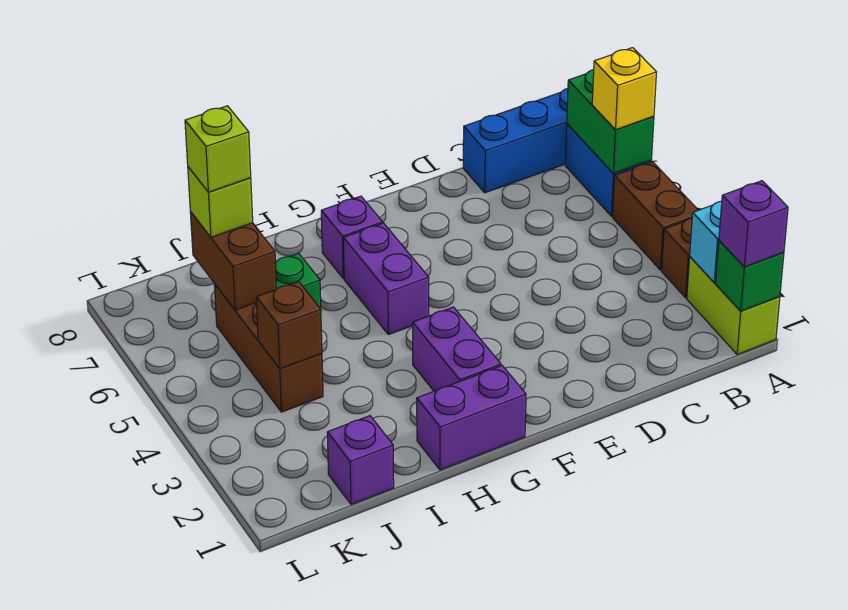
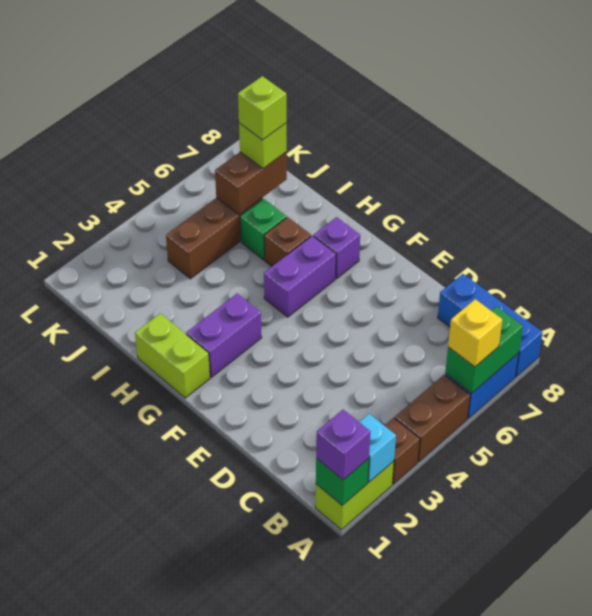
purple 1x2 brick [417,366,526,470] -> lime 1x2 brick [135,313,210,398]
purple 1x1 brick [327,416,394,504] -> none
brown 1x1 brick [256,282,322,369] -> brown 1x1 brick moved to [264,217,311,266]

